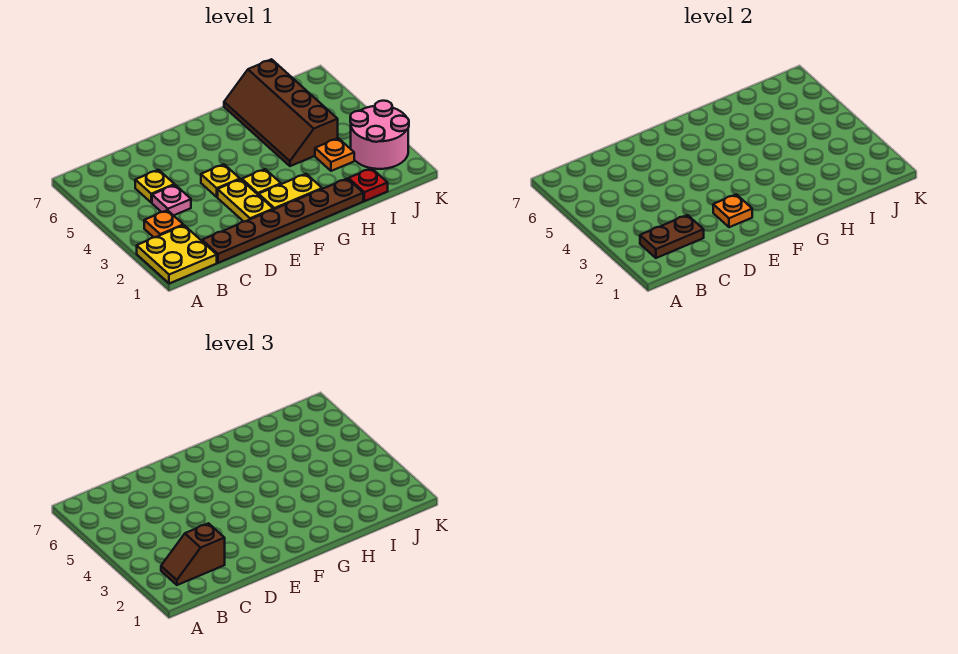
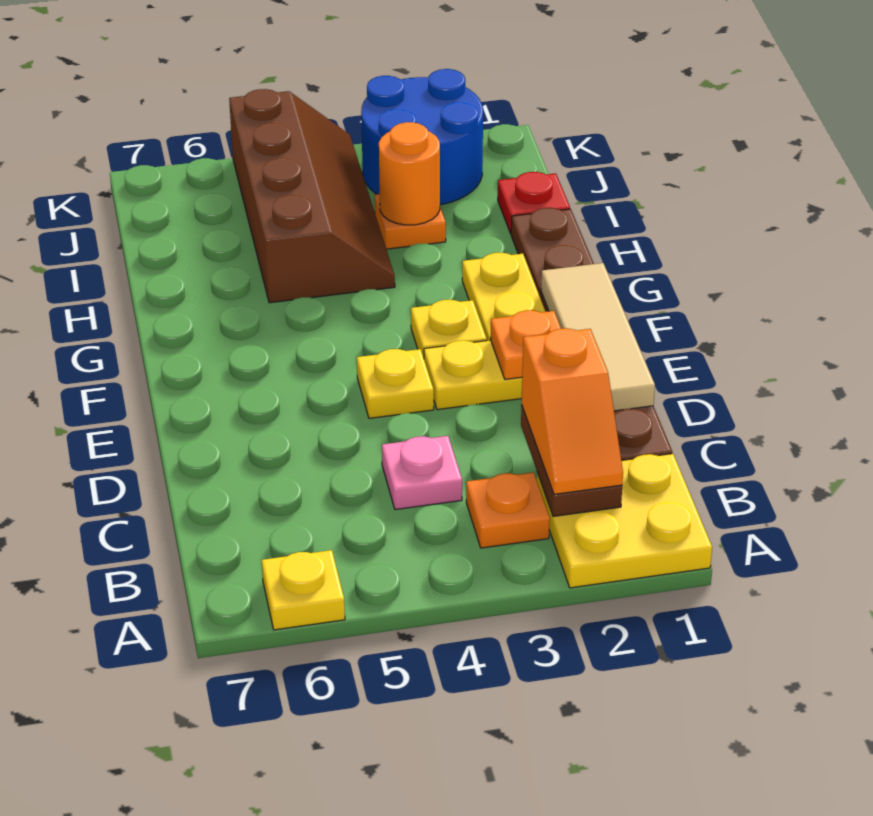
brown 1x2 slope [161,523,225,585] -> orange 1x2 slope [522,328,623,494]
yellow 1x1 plate [135,170,174,203] -> yellow 1x1 plate moved to [262,550,345,630]
none -> tan 1x3 tile [541,263,655,411]
brown 2x4 slope [224,59,338,166] -> brown 2x4 slope turned to [229,89,395,303]
none -> orange 1x1 round brick [379,122,440,225]
pink 2x2 round brick [350,101,409,169] -> blue 2x2 round brick [361,69,483,205]

